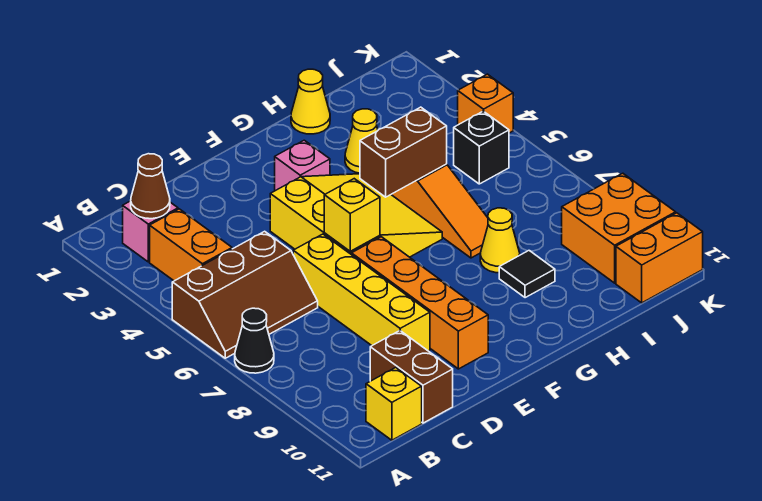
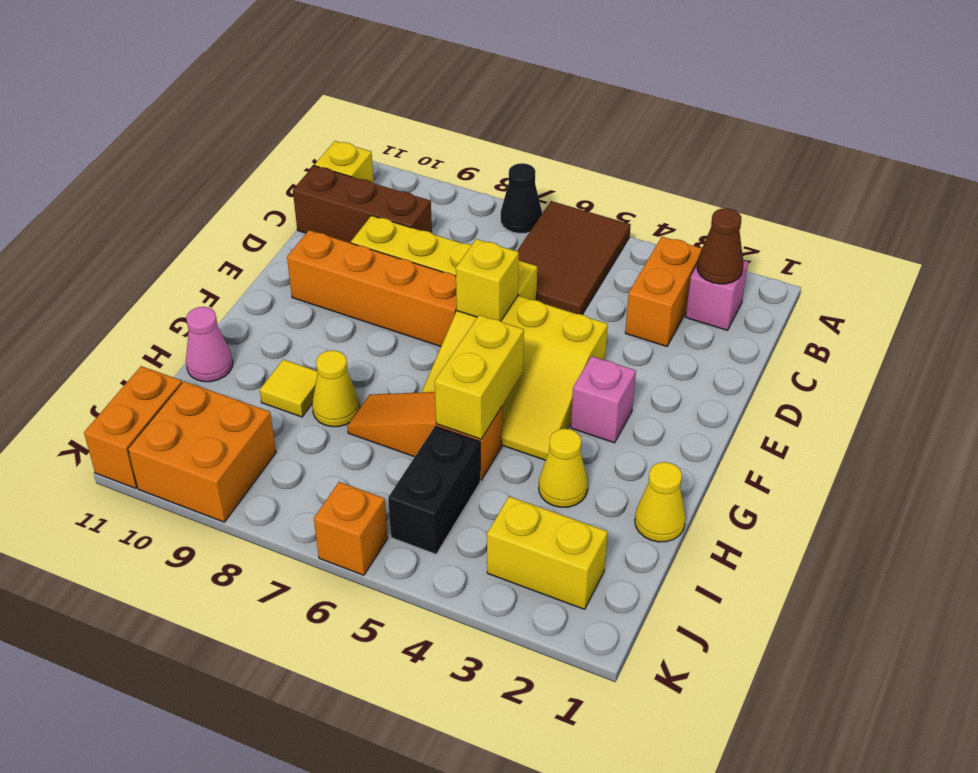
brown 2x3 slope [172,231,318,358] -> brown 2x3 tile [517,201,631,315]
orange 1x2 brick [150,209,232,281] -> orange 1x2 brick turned to [625,237,702,346]
brown 1x2 brick [370,331,453,423] -> brown 1x3 brick [293,166,432,243]
brown 1x2 brick [360,107,447,197] -> yellow 1x2 brick [435,315,524,439]
black 1x1 tile [499,251,555,298] -> yellow 1x1 tile [260,360,318,417]
none -> pink 1x1 cone [186,307,233,382]
none -> yellow 1x2 brick [487,496,608,609]
black 1x1 brick [454,111,509,184] -> black 1x2 brick [388,426,480,554]
orange 1x1 brick [458,74,513,133] -> orange 1x1 brick moved to [314,482,388,575]

